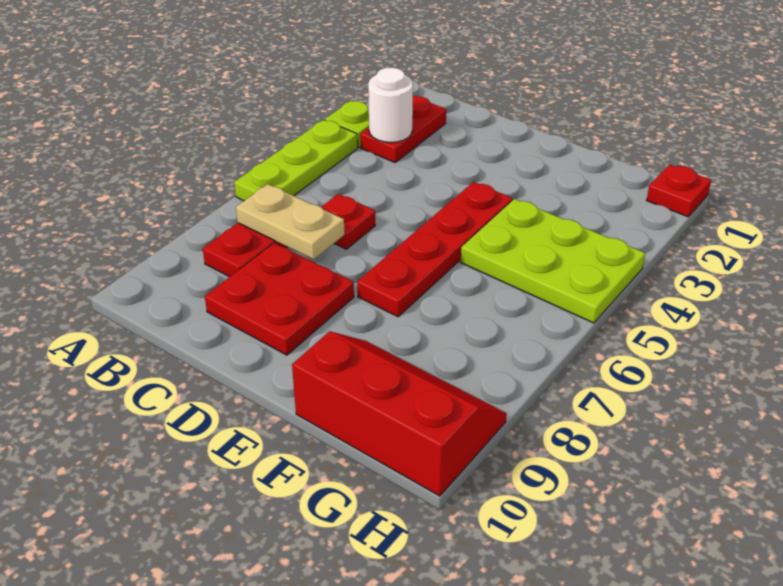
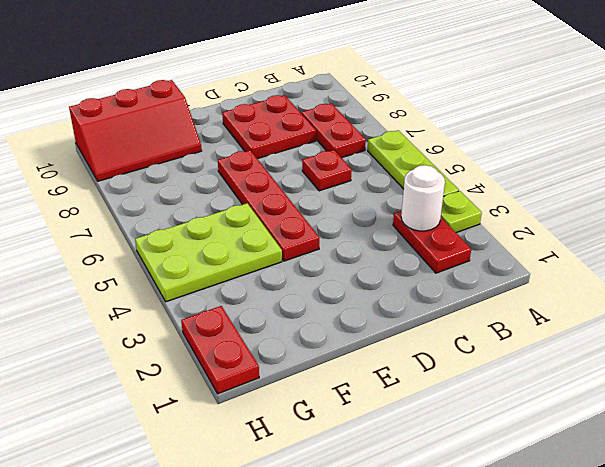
tan 1x2 plate [236,184,345,259] -> none
red 1x1 plate [647,164,711,217] -> red 1x2 plate [181,306,259,394]

